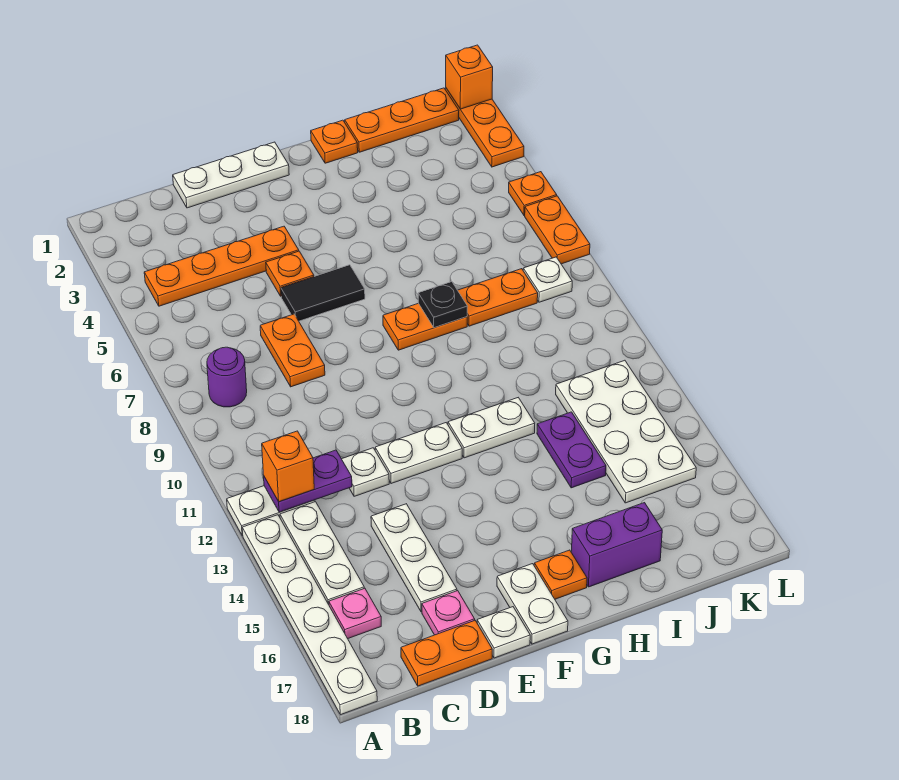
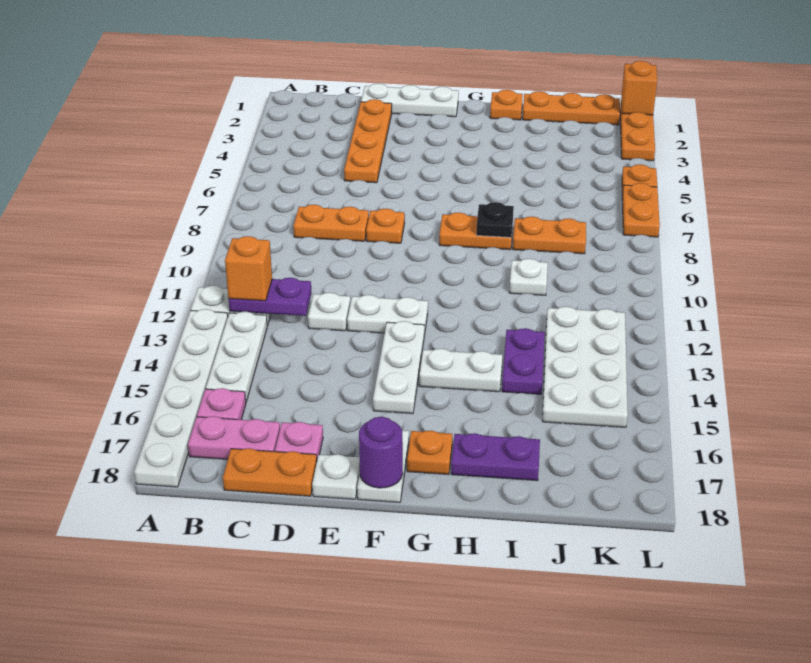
orange 1x4 plate [144,226,299,306] -> orange 1x4 plate turned to [344,99,392,183]
purple 1x1 round brick [207,347,247,407] -> purple 1x1 round brick moved to [359,417,403,488]
none -> pink 1x2 plate [188,416,280,459]
orange 1x2 plate [260,314,325,387] -> orange 1x2 plate turned to [294,205,369,241]
white 1x3 plate [371,504,457,612] -> white 1x3 plate moved to [373,321,424,414]
orange 1x1 plate [266,251,314,296] -> orange 1x1 plate moved to [366,209,405,243]
black 1x2 tile [281,265,365,321] -> none
white 1x2 plate [448,398,535,458] -> white 1x2 plate moved to [419,349,502,392]
purple 1x2 brick [571,503,662,587] -> purple 1x2 plate [451,433,540,481]
white 1x1 plate [523,257,572,302] -> white 1x1 plate moved to [509,259,548,295]

